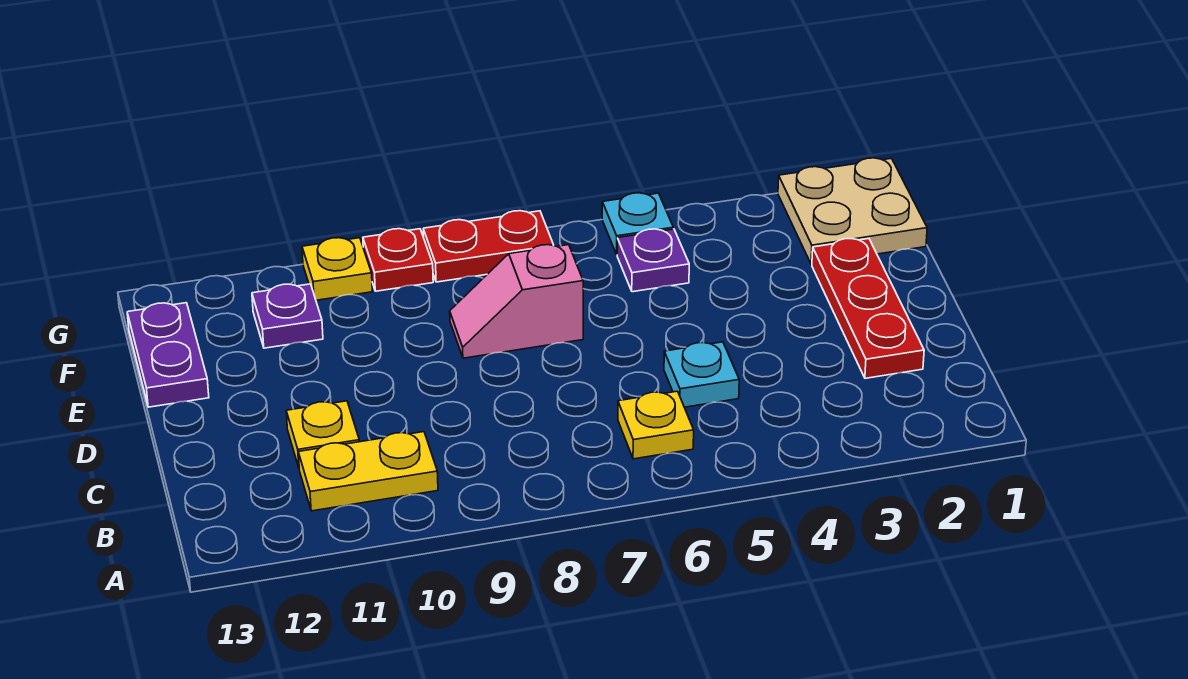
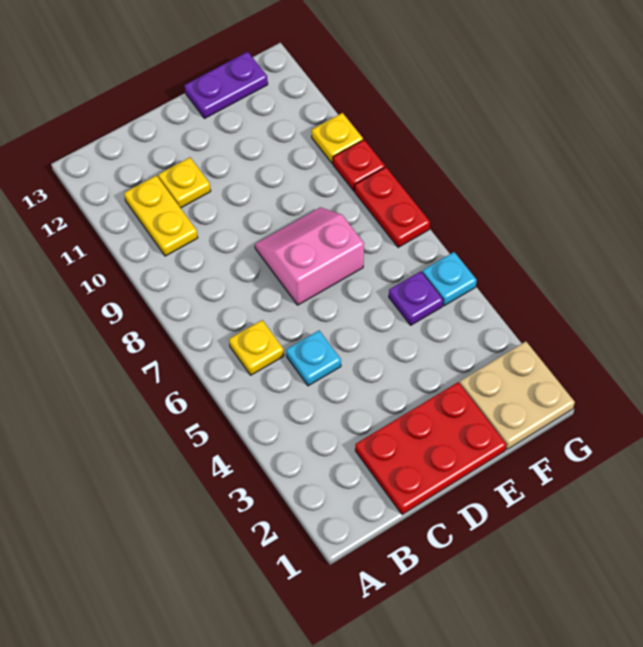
red 1x3 plate [812,239,924,378] -> red 2x3 plate [355,382,506,515]
pink 1x2 slope [450,245,583,358] -> pink 2x2 slope [255,207,364,305]
purple 1x1 plate [252,284,323,348] -> none

